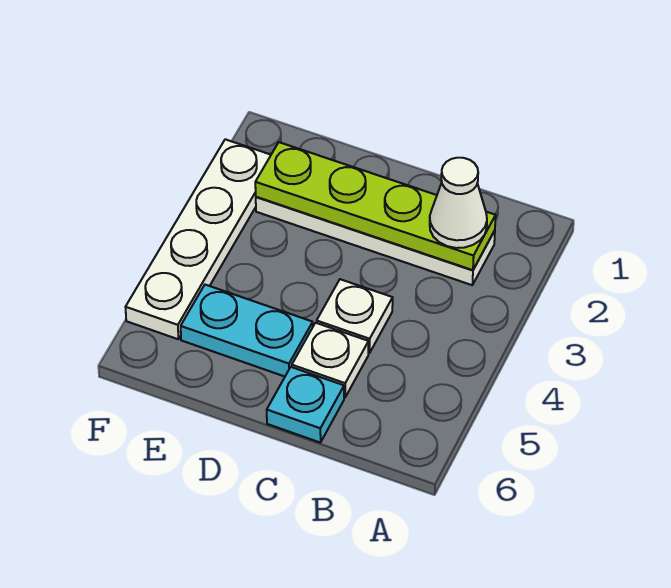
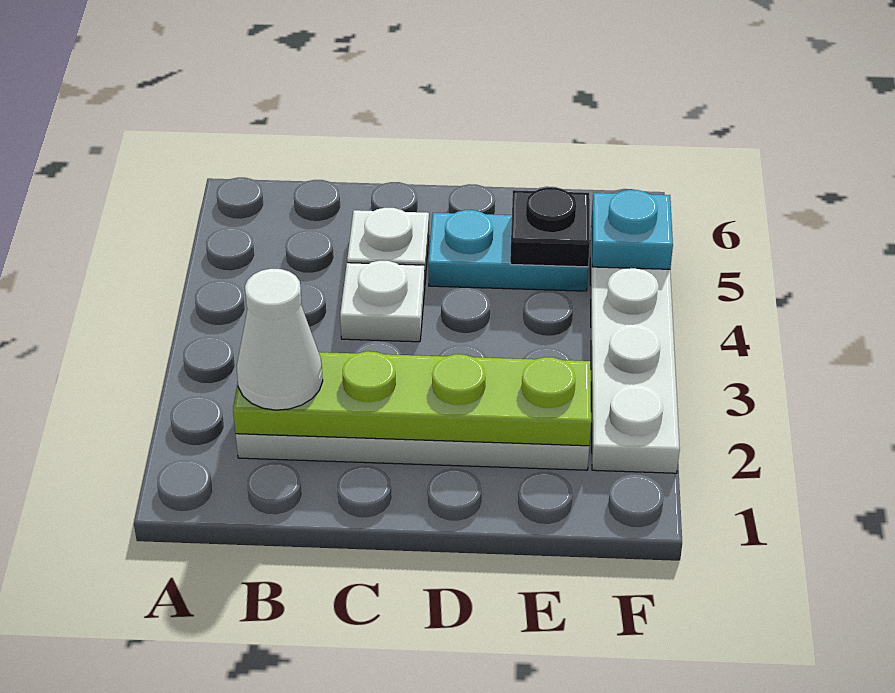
cyan 1x1 plate [267,367,344,443] -> cyan 1x1 plate moved to [592,190,673,269]
none -> black 1x1 plate [510,187,590,267]

